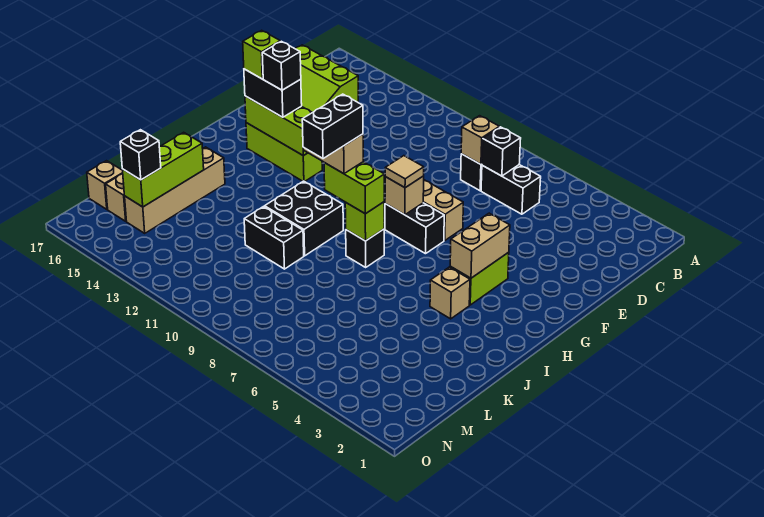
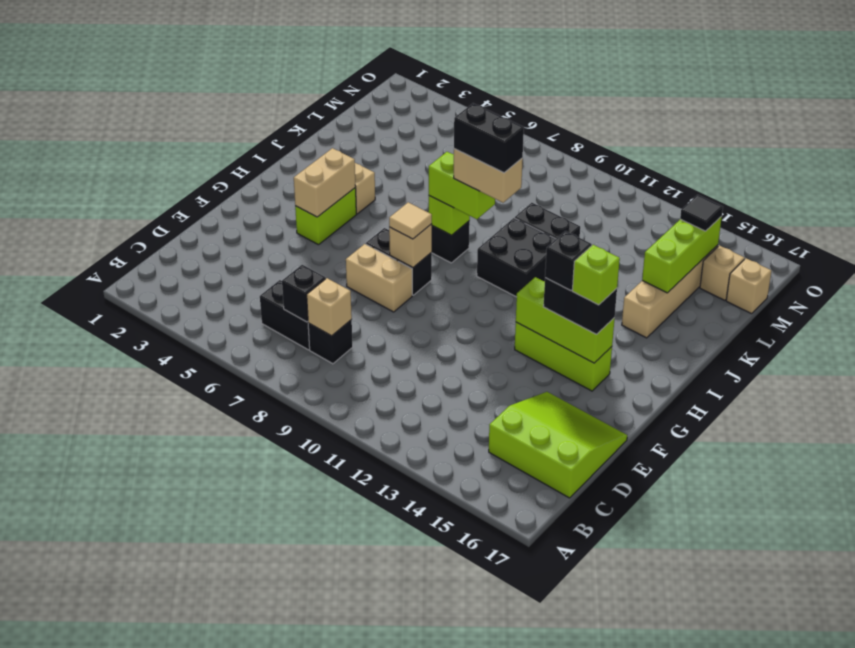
black 1x2 brick [302,94,363,159] -> black 1x2 brick turned to [454,103,524,173]
black 1x1 brick [120,130,161,180] -> black 1x1 tile [680,195,723,231]

